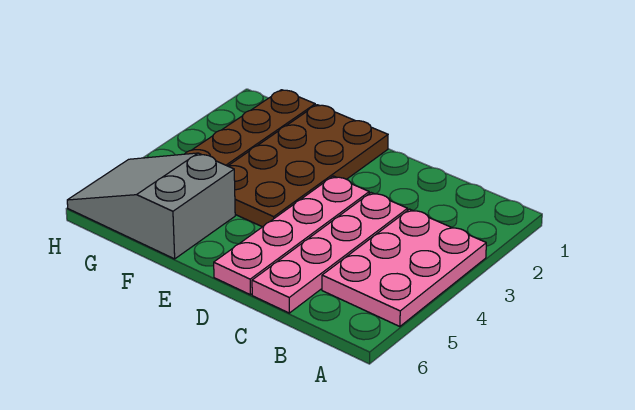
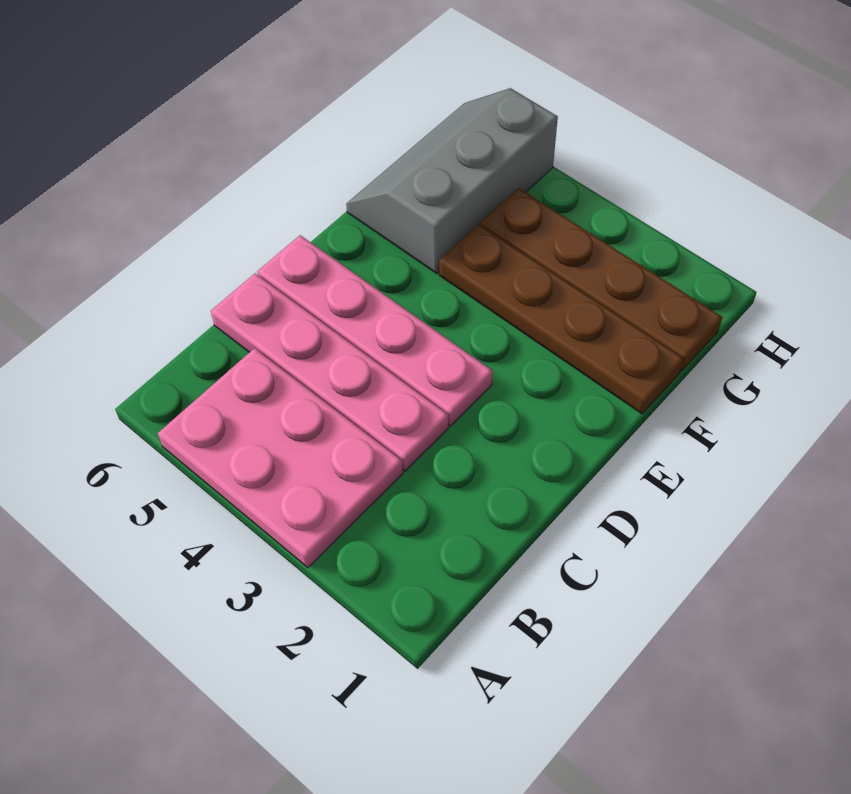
brown 2x4 plate [228,105,388,227] -> brown 1x4 plate [439,224,684,414]
grey 2x3 slope [67,153,235,259] -> grey 2x3 slope turned to [346,88,558,274]

